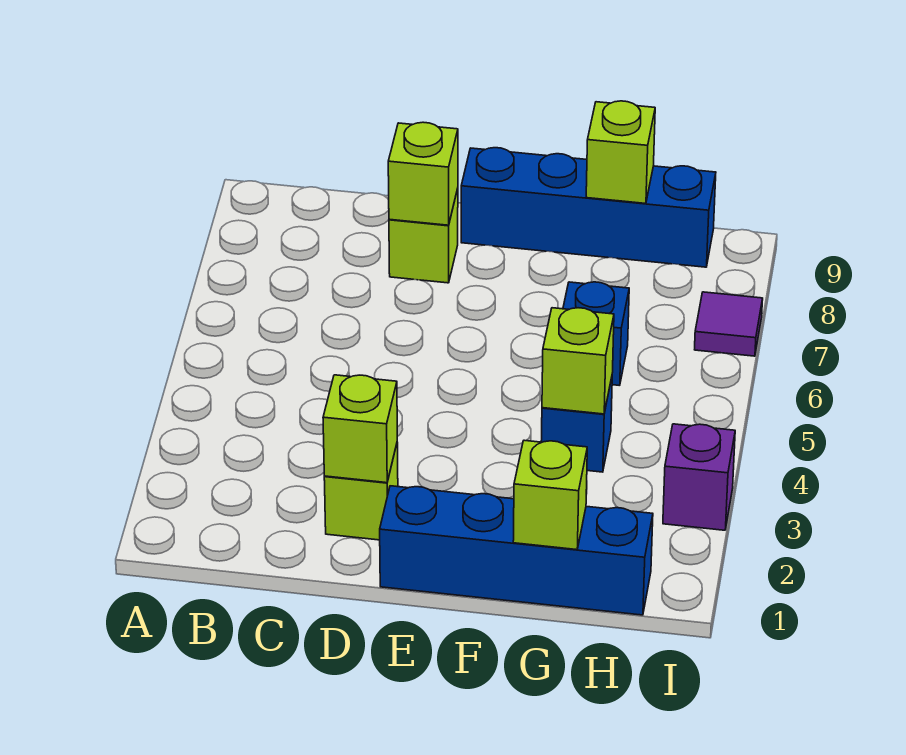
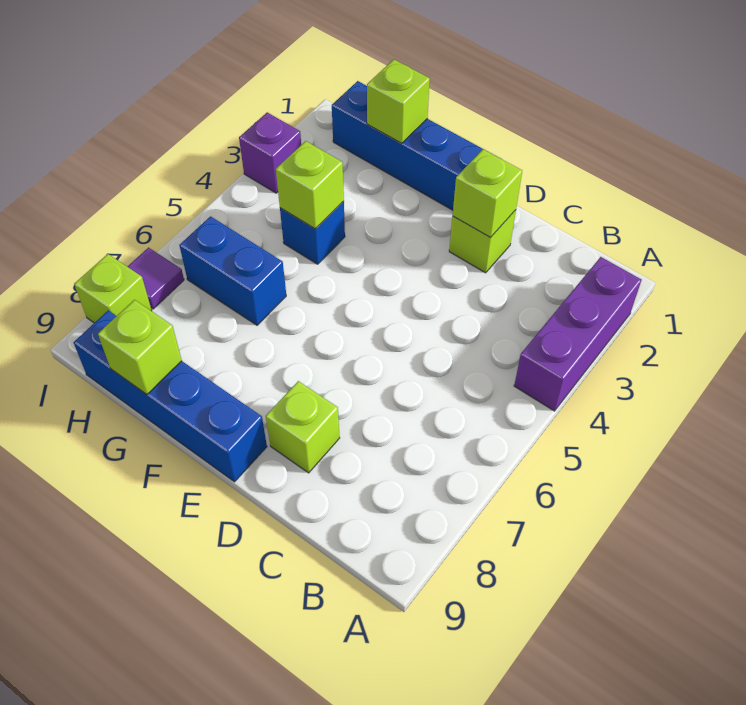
none -> purple 1x3 brick [514,257,641,411]
lime 1x1 brick [388,122,458,225] -> lime 1x1 brick moved to [74,254,152,323]
blue 1x1 brick [563,282,629,386] -> blue 1x2 brick [179,216,286,325]

